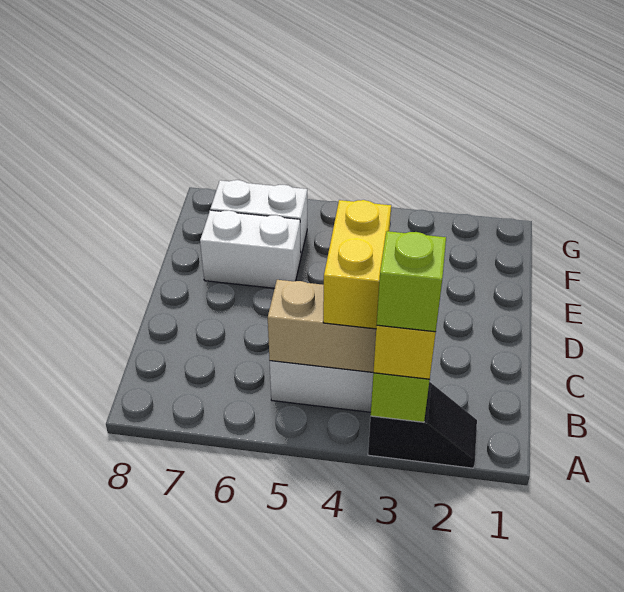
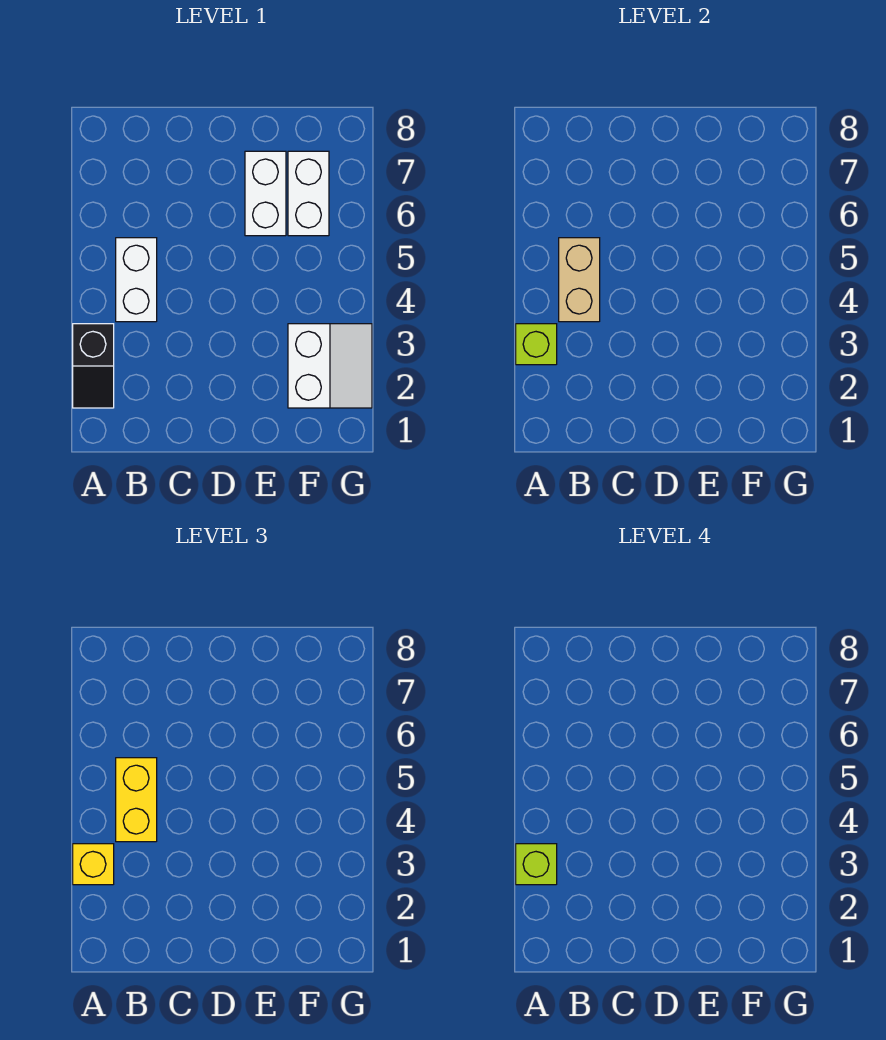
yellow 1x2 brick [323,200,391,329] -> yellow 1x2 brick turned to [116,758,157,842]
none -> white 2x2 slope [288,324,372,408]

